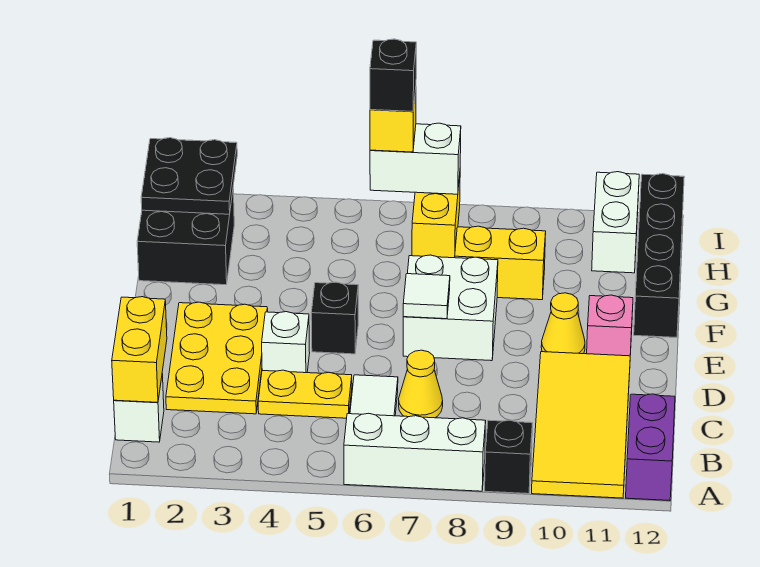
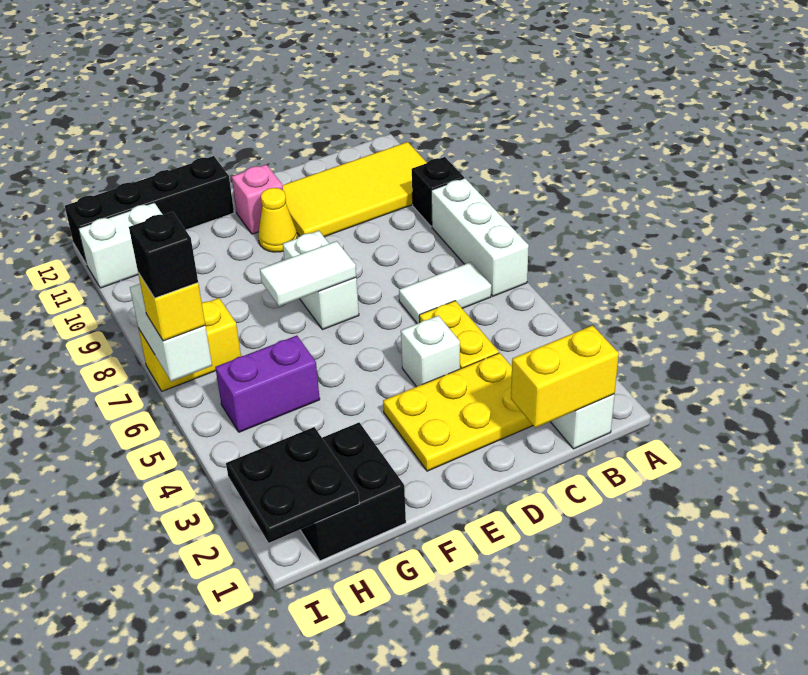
purple 1x2 brick [626,394,675,501] -> purple 1x2 brick moved to [215,336,320,432]
yellow 1x1 cone [399,350,443,418] -> none
black 1x1 brick [311,282,358,354] -> none
white 2x2 brick [403,255,498,361] -> white 1x2 brick [283,231,359,330]
white 1x1 tile [403,274,450,319] -> white 1x2 tile [260,241,356,306]
yellow 1x2 brick [455,226,546,300] -> none

